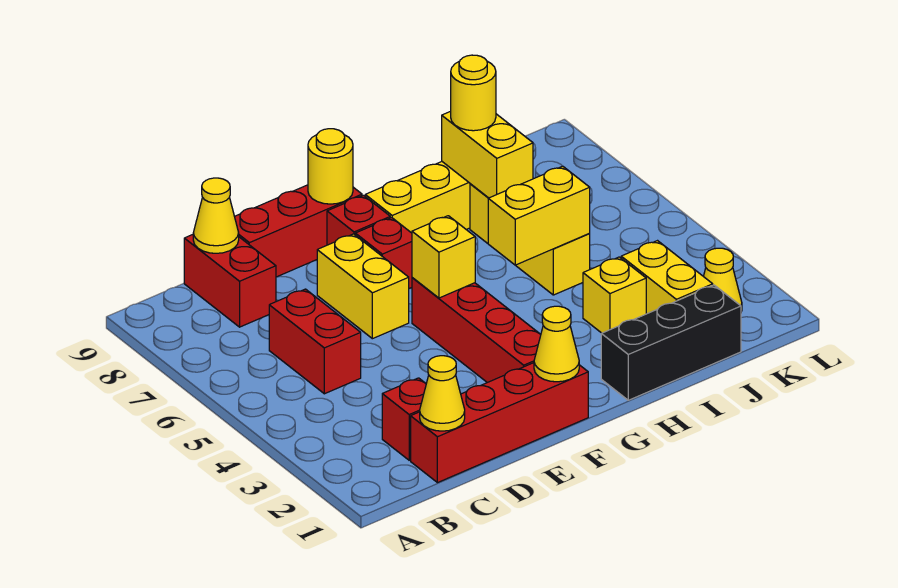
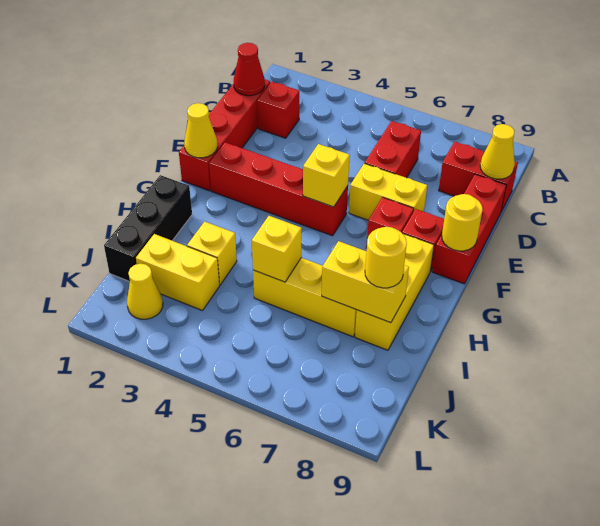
yellow 1x1 cone [420,356,465,431] -> red 1x1 cone [234,43,265,96]
red 1x2 brick [269,289,361,394] -> red 1x2 brick turned to [365,121,421,178]
yellow 1x2 brick [488,166,590,265] -> yellow 1x1 brick [252,216,302,282]

